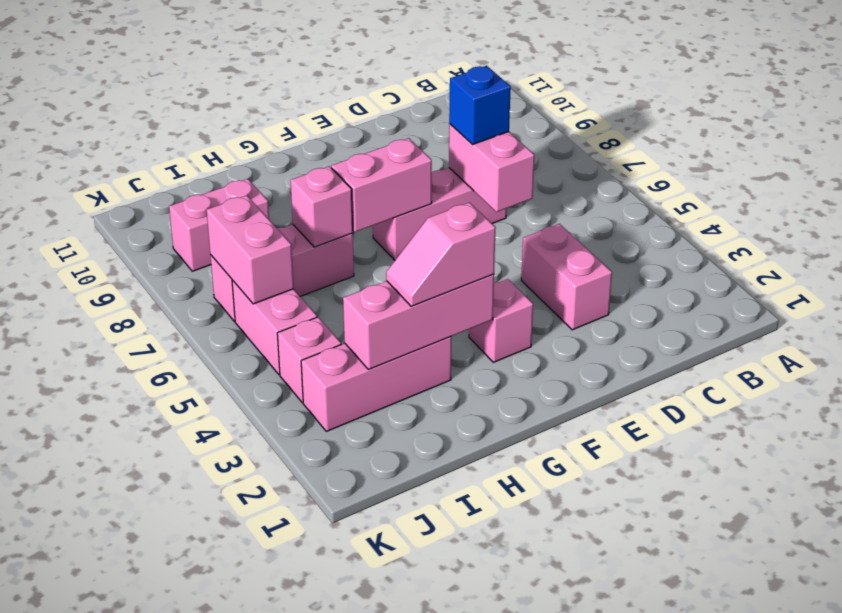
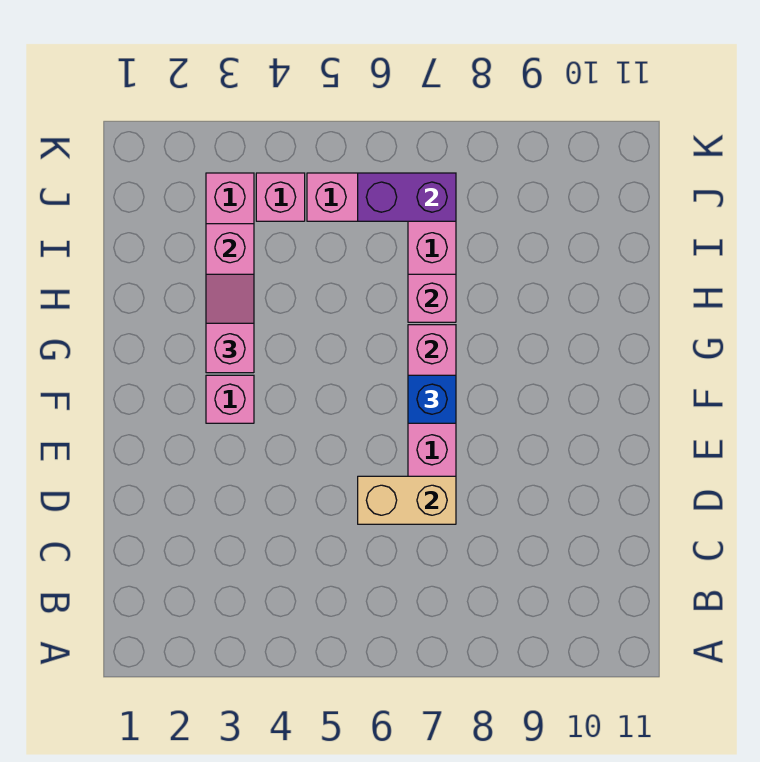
pink 1x2 brick [521,224,612,330] -> none
pink 1x2 brick [449,124,534,212] -> tan 1x2 brick [358,476,456,524]
blue 1x1 brick [449,66,511,145] -> blue 1x1 brick moved to [408,375,456,423]
pink 1x2 brick [169,179,269,271] -> none
pink 1x2 brick [207,195,294,304] -> purple 1x2 brick [358,173,456,221]

